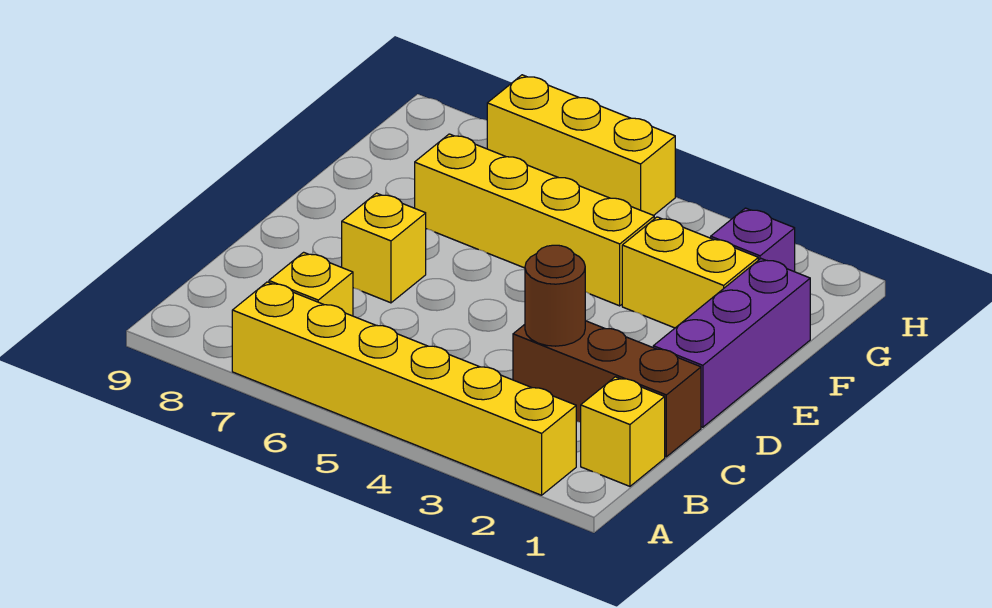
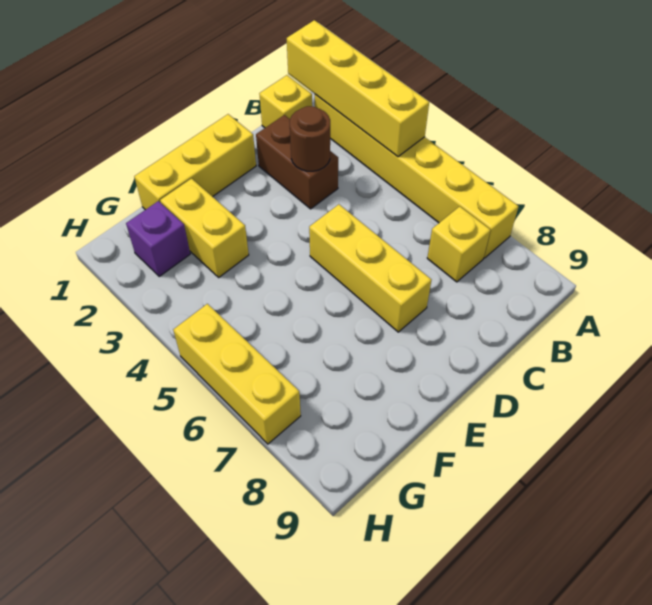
brown 1x3 brick [513,321,701,457] -> brown 1x2 brick [256,115,338,209]
purple 1x3 brick [653,259,810,427] -> yellow 1x3 brick [134,114,256,210]
yellow 1x1 brick [342,193,426,303] -> yellow 1x3 brick [309,204,431,332]
yellow 1x4 brick [415,134,654,306] -> yellow 1x4 brick moved to [287,20,429,157]

